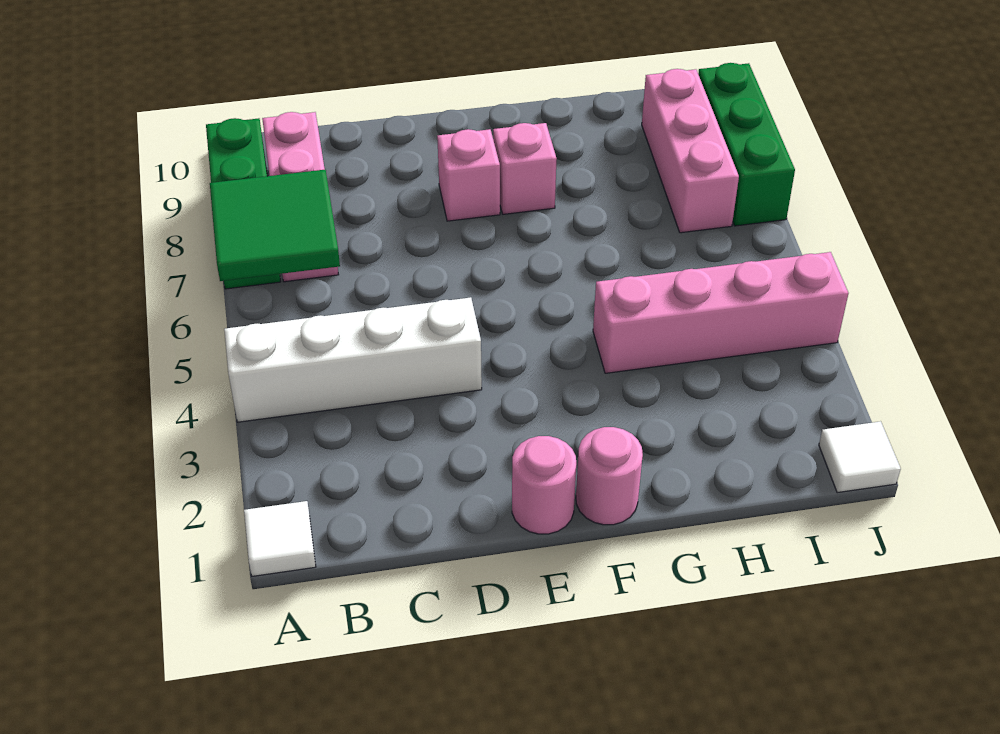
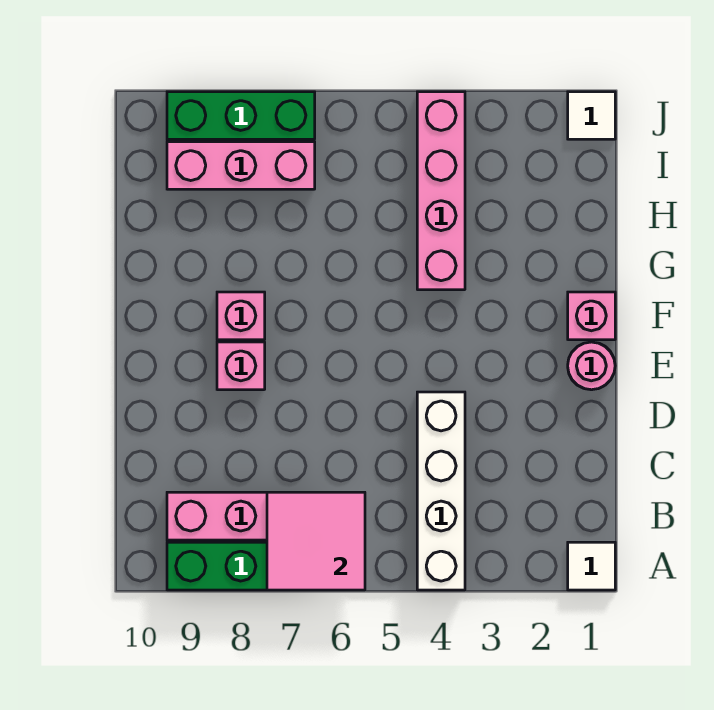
green 2x2 tile [210,170,340,281] -> pink 2x2 tile [267,492,365,590]
pink 1x1 round brick [576,427,643,525] -> pink 1x1 brick [568,292,615,340]

